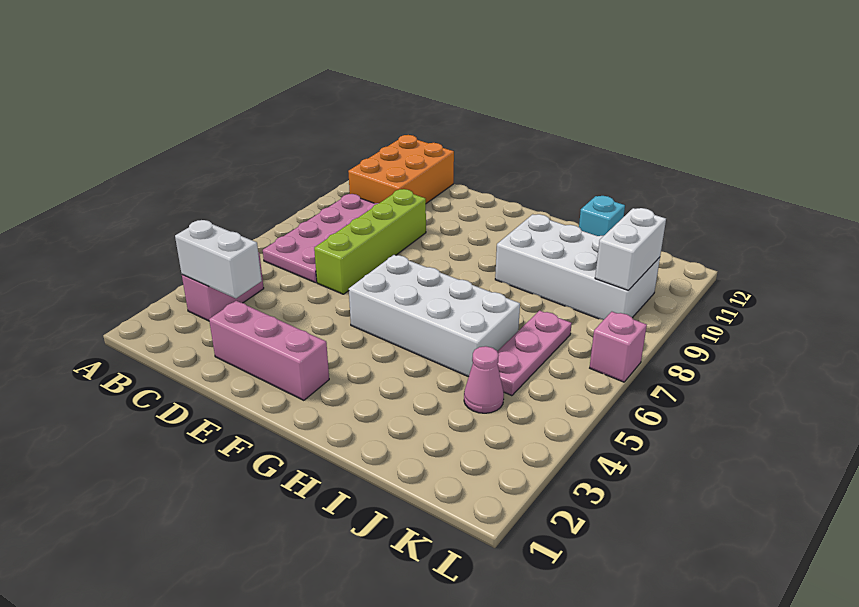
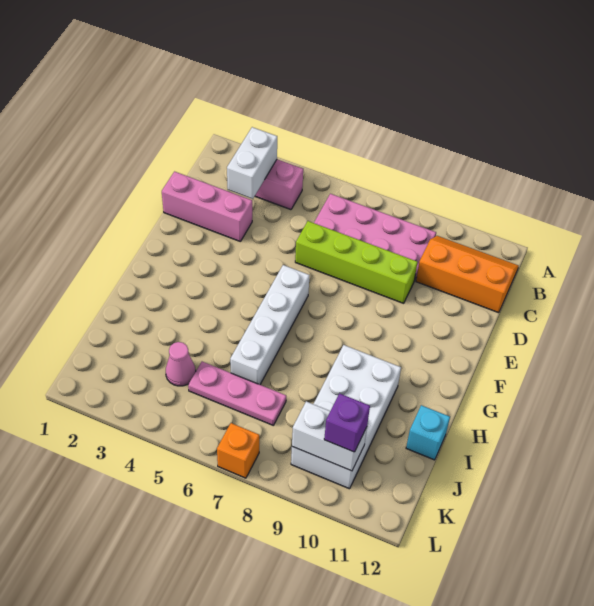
orange 2x3 brick [348,135,454,203] -> orange 2x3 slope [416,236,519,313]
pink 1x3 brick [209,301,329,400] -> pink 1x3 brick turned to [162,172,252,242]
white 2x4 brick [349,255,520,377] -> white 1x4 brick [230,265,310,385]
none -> purple 1x1 brick [324,394,370,452]
pink 1x1 brick [590,312,647,382] -> orange 1x1 brick [217,423,259,478]

